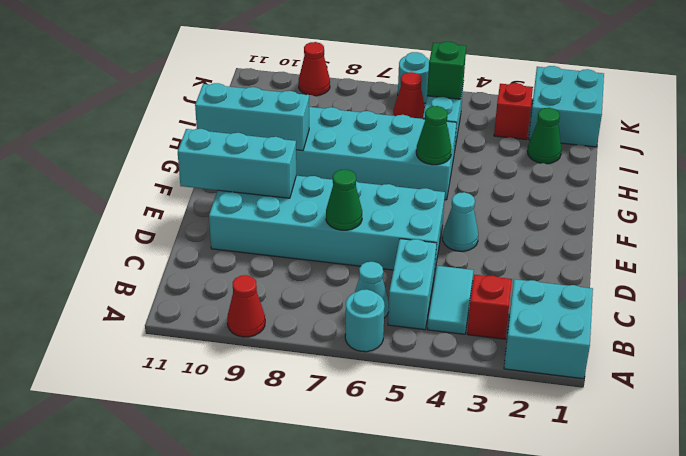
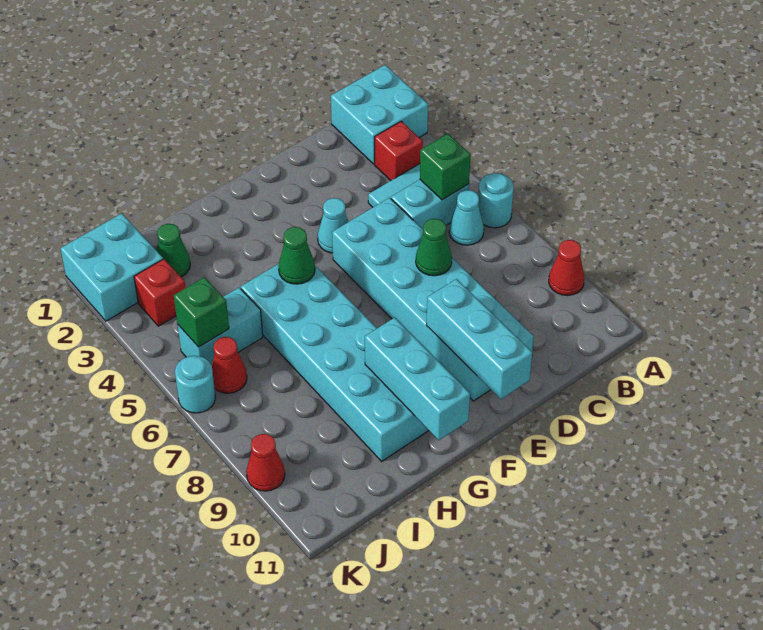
none -> green 1x1 brick [420,134,471,200]

